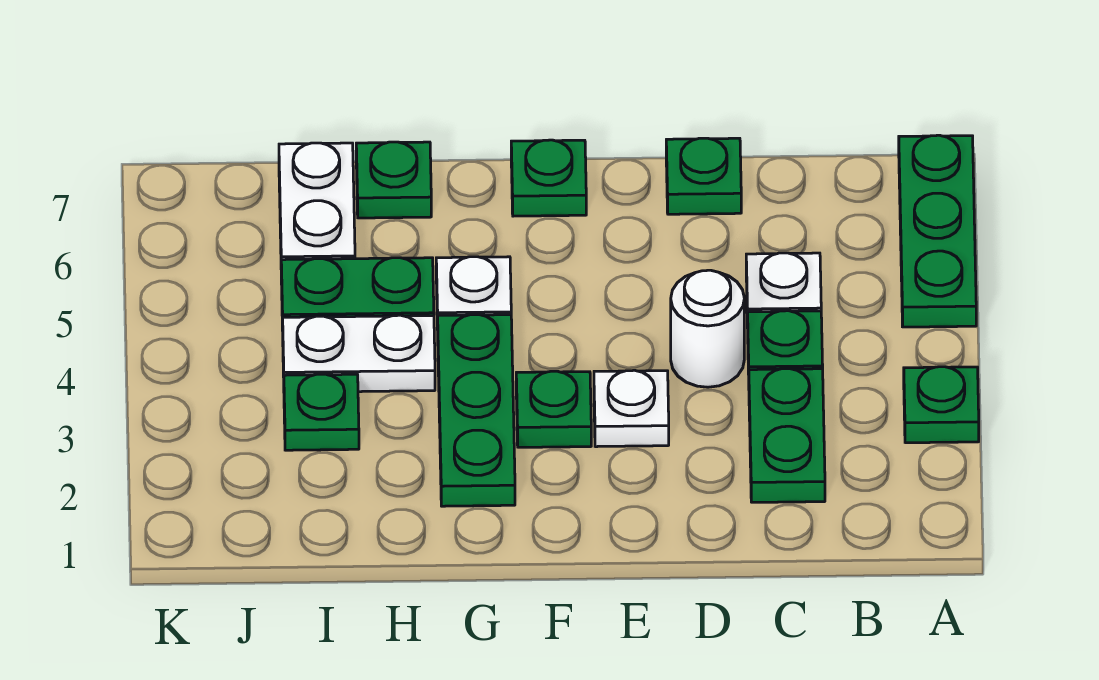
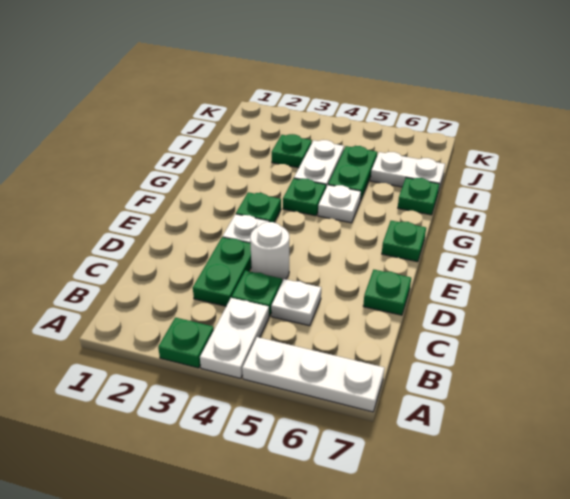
none -> white 1x2 plate [200,298,269,379]
green 1x3 plate [899,135,976,327] -> white 1x3 plate [242,337,385,412]
green 1x2 plate [749,369,825,502] -> green 1x2 plate turned to [193,237,251,306]
green 1x3 plate [438,315,515,506] -> green 1x1 plate [283,178,326,216]

